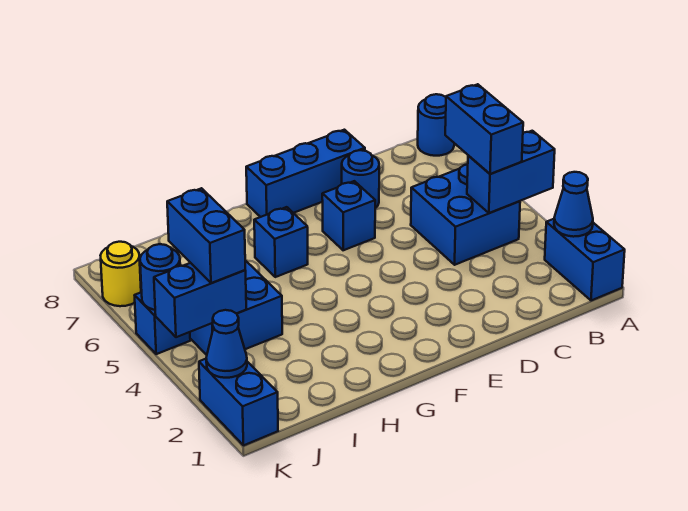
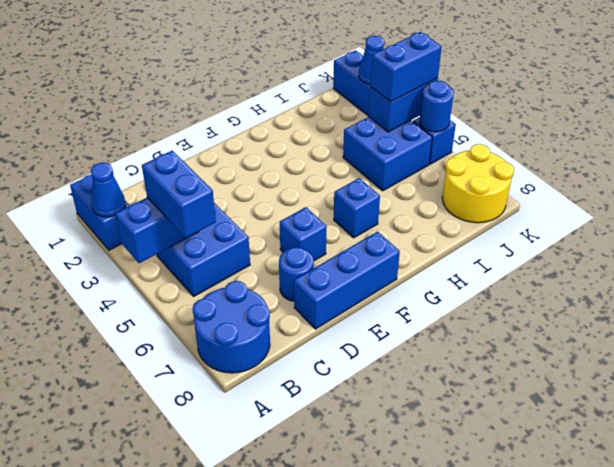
blue 1x1 round brick [418,94,454,156] -> blue 2x2 round brick [193,281,270,373]
blue 1x2 brick [167,188,245,283] -> blue 1x2 brick turned to [370,32,442,102]
yellow 1x1 round brick [101,242,141,306] -> yellow 2x2 round brick [442,144,514,223]

